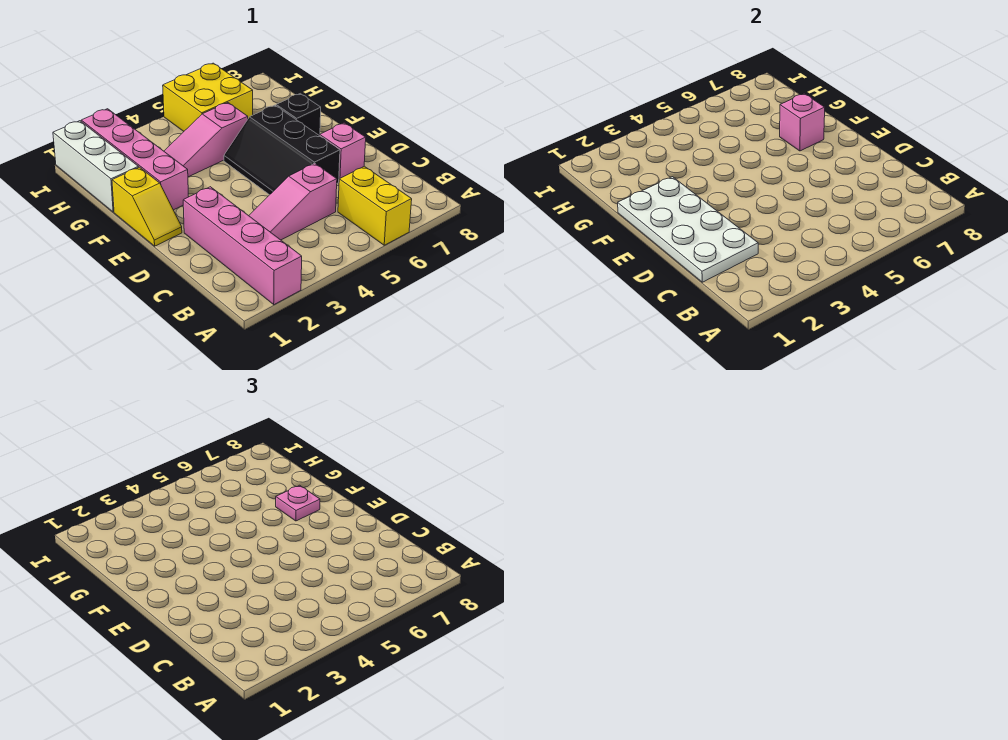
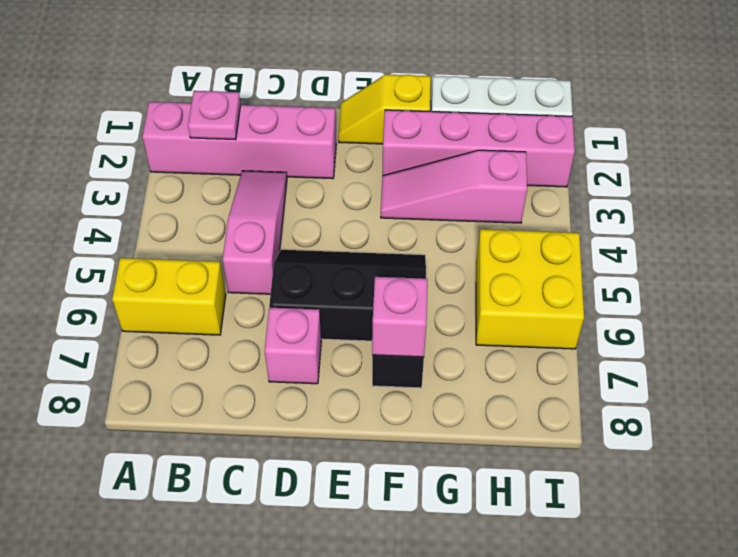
white 2x4 plate [618,177,758,282] -> none
pink 1x1 plate [276,485,320,521] -> pink 1x1 plate moved to [188,91,241,140]
pink 1x3 slope [164,103,248,177] -> pink 1x3 slope turned to [381,150,527,223]

